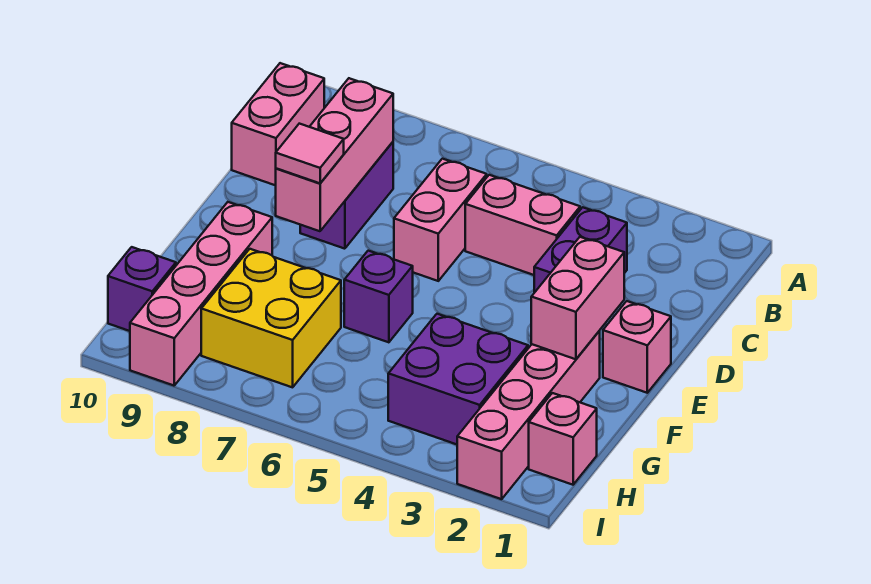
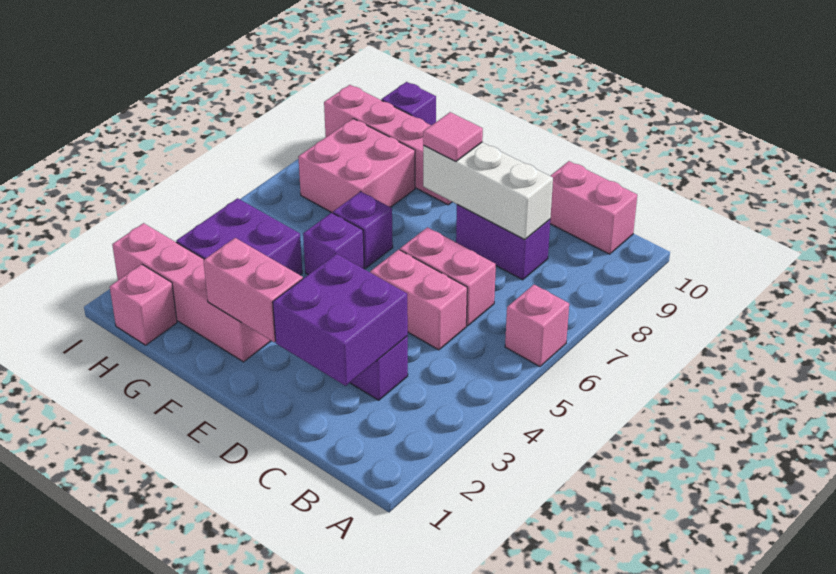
none -> purple 2x2 brick [273,254,408,386]
pink 1x2 brick [465,175,580,275] -> pink 1x2 brick turned to [370,250,467,350]
pink 1x3 brick [276,78,393,231] -> white 1x3 brick [423,142,553,240]
pink 1x1 brick [603,301,671,393] -> pink 1x1 brick moved to [505,285,569,367]
none -> purple 1x1 brick [303,213,364,275]
yellow 2x2 brick [201,249,341,387] -> pink 2x2 brick [298,119,415,213]

